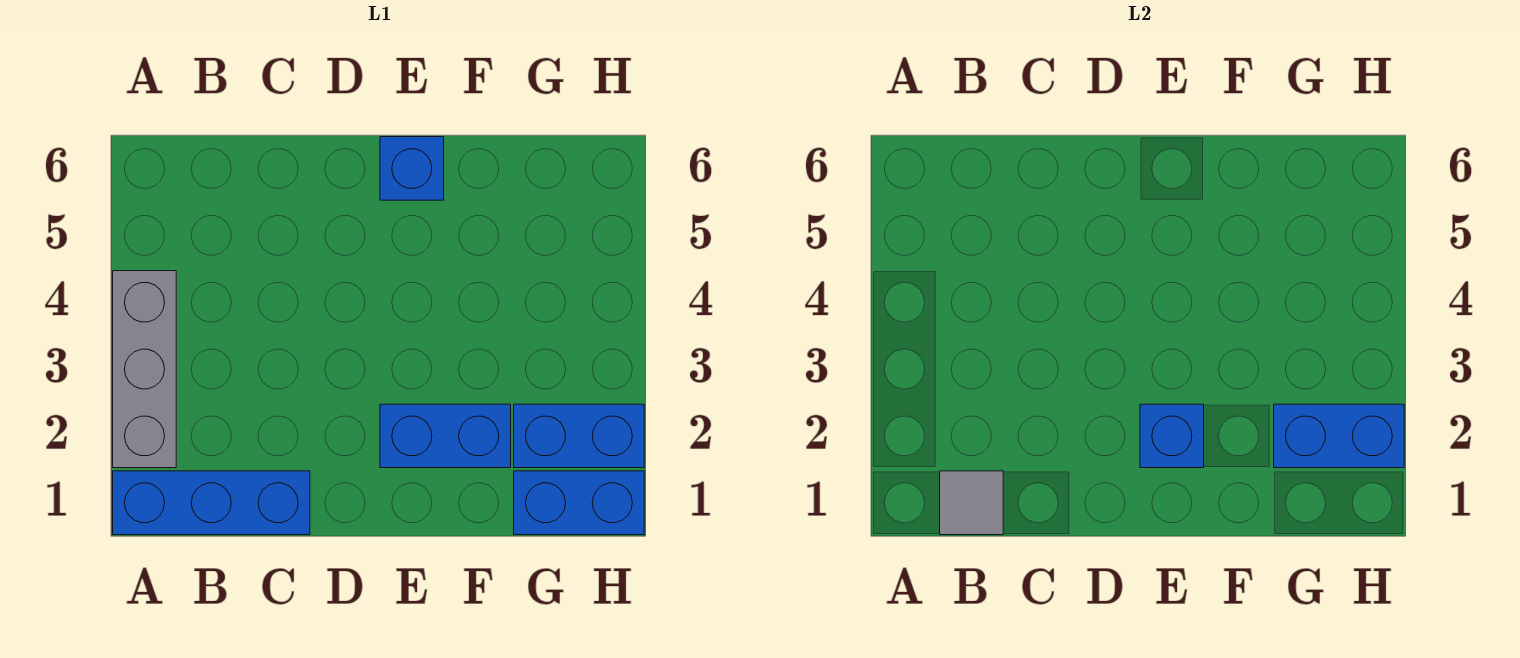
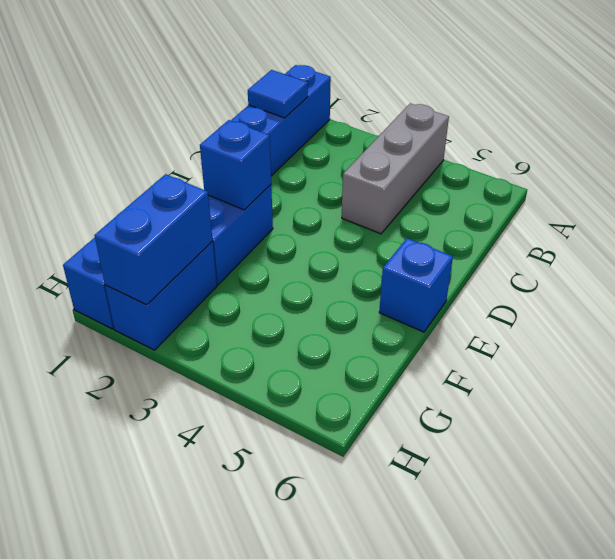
grey 1x3 brick [113,271,176,468] -> grey 1x3 brick turned to [342,103,449,234]
grey 1x1 tile [940,471,1003,535] -> blue 1x1 tile [248,70,308,118]

